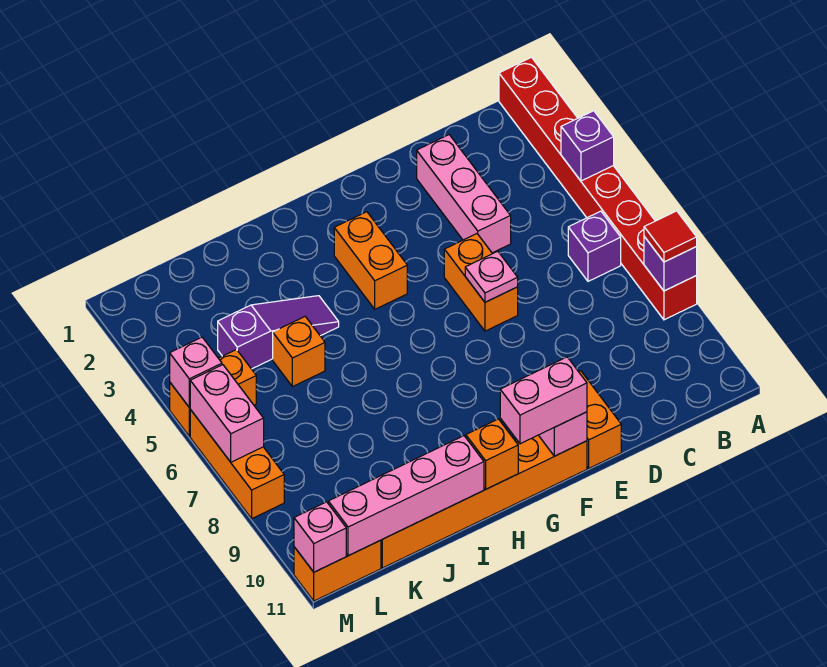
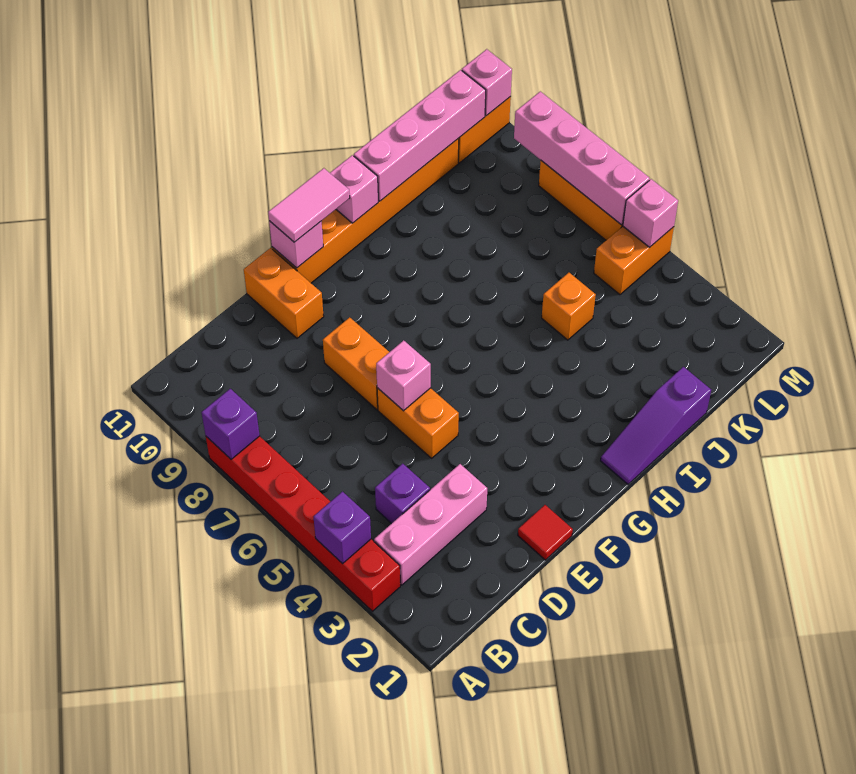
red 1x8 brick [499,57,697,320] -> red 1x6 brick [206,436,400,611]
red 1x1 tile [644,211,697,262] -> red 1x1 tile moved to [518,505,573,560]
purple 1x1 brick [568,211,621,281] -> purple 1x1 brick moved to [375,464,430,524]
pink 1x3 brick [417,135,511,253] -> pink 1x3 brick turned to [374,464,487,585]
pink 1x1 plate [465,251,518,302] -> pink 1x1 brick [376,340,431,411]
pink 1x2 brick [500,357,587,444] -> pink 1x2 tile [268,168,350,242]
orange 1x2 brick [334,212,407,309] -> orange 1x2 brick moved to [323,317,389,409]
orange 1x1 brick [466,419,518,489] -> pink 1x1 brick [330,155,378,223]
purple 1x3 slope [218,296,339,369] -> purple 1x3 slope moved to [601,367,711,484]
pink 1x2 brick [190,365,264,462] -> pink 1x4 brick [514,91,650,225]

